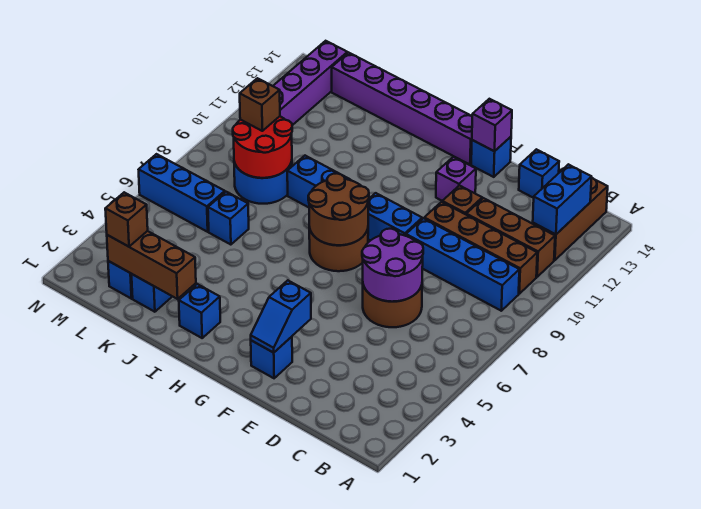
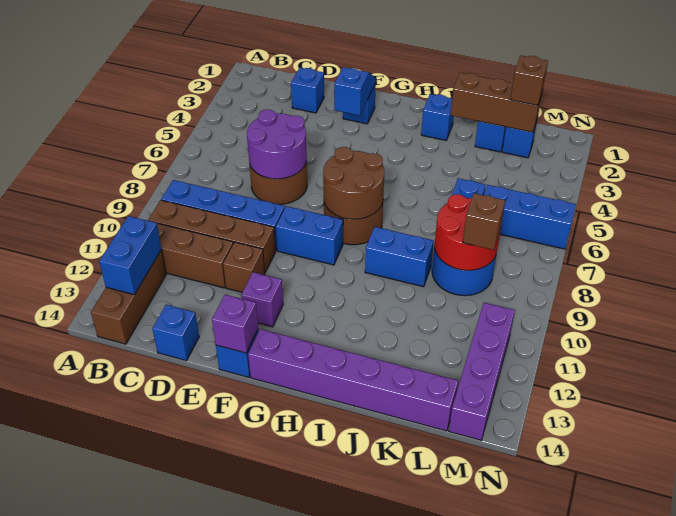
none -> blue 1x1 brick [291,68,324,113]

